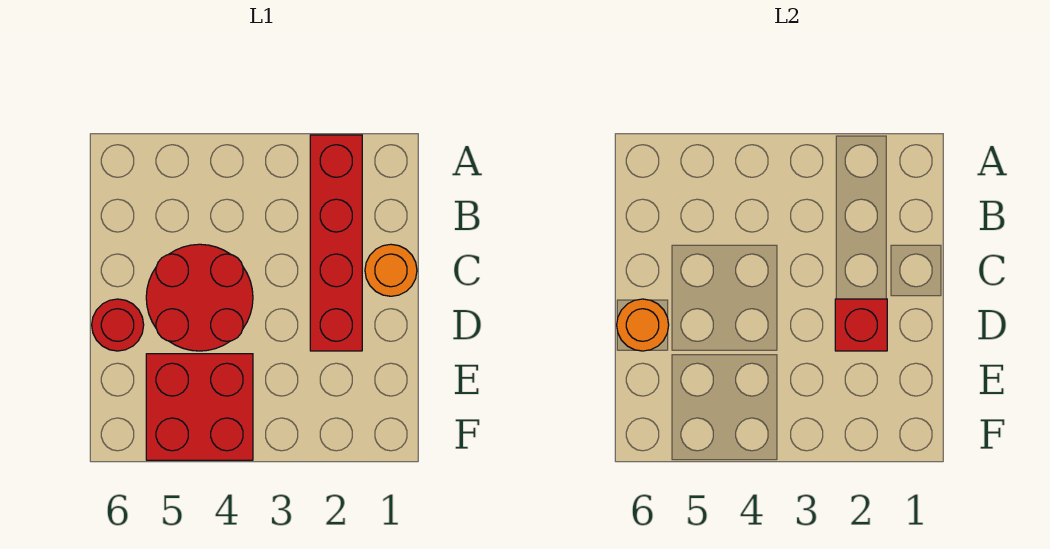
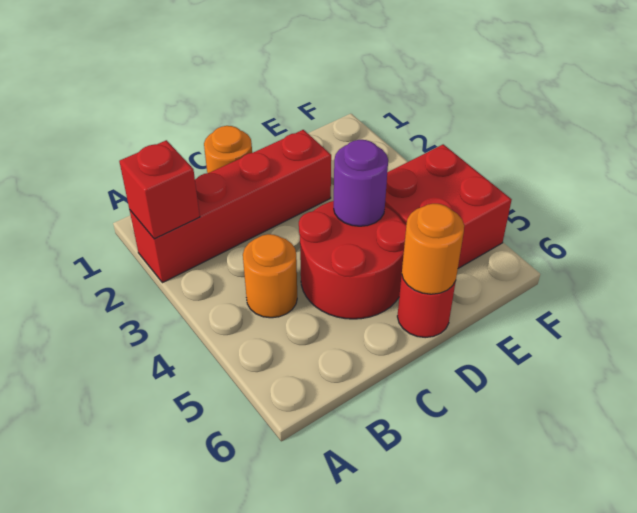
none -> orange 1x1 round brick [243,234,297,318]
red 1x1 brick [835,299,887,351] -> red 1x1 brick moved to [119,140,200,239]
none -> purple 1x1 round brick [334,140,388,226]

